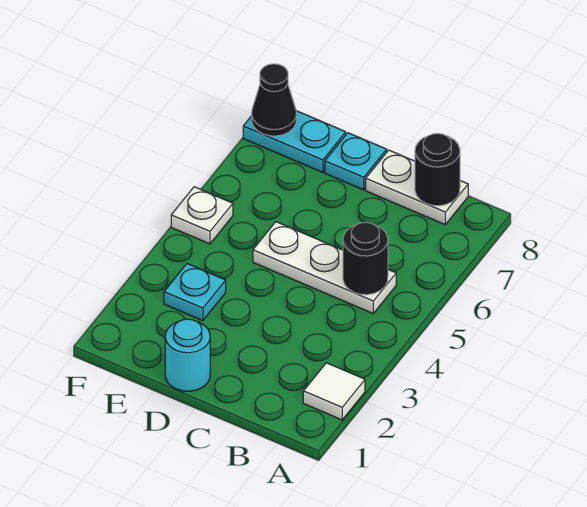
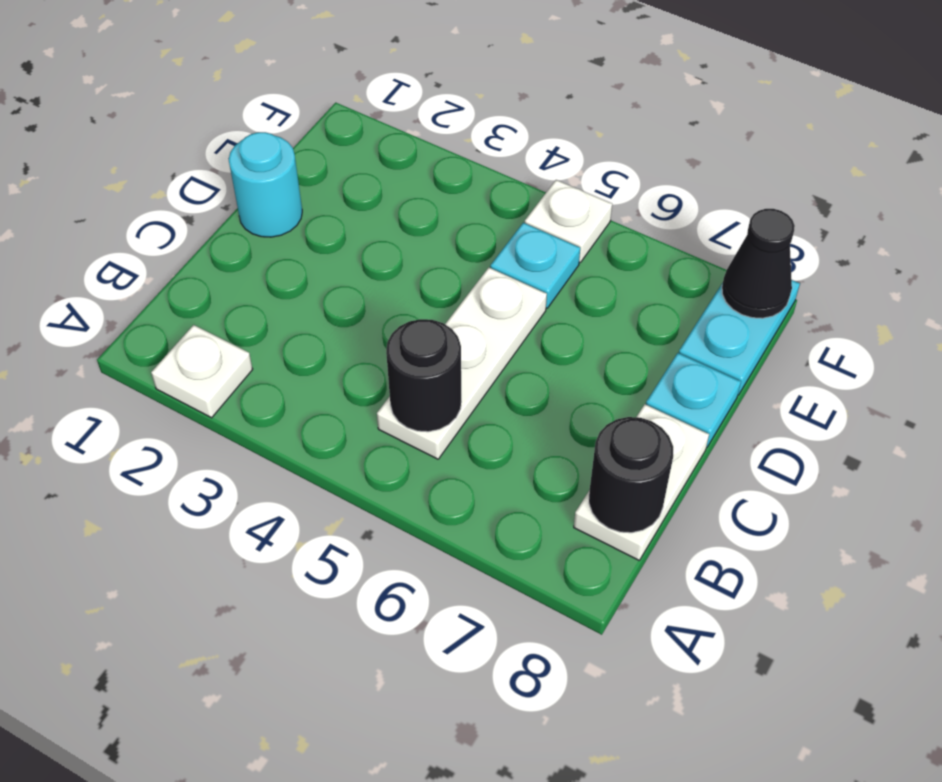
white 1x1 tile [303,363,365,420] -> white 1x1 plate [151,325,253,418]
cyan 1x1 plate [164,264,226,321] -> cyan 1x1 plate moved to [490,223,580,308]

